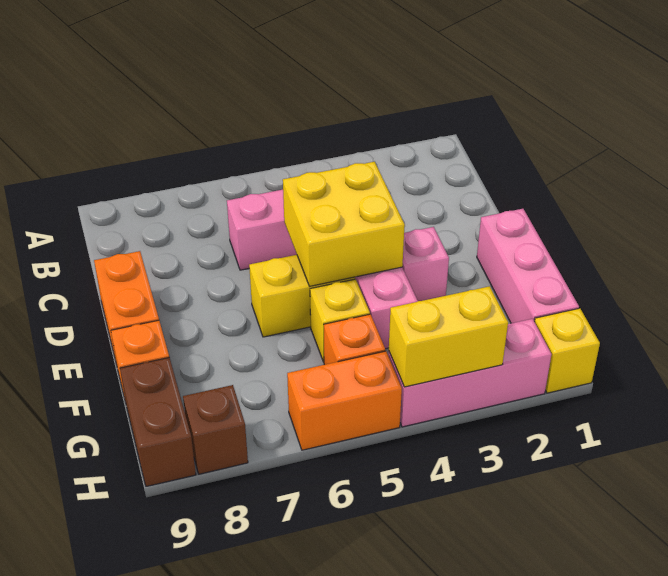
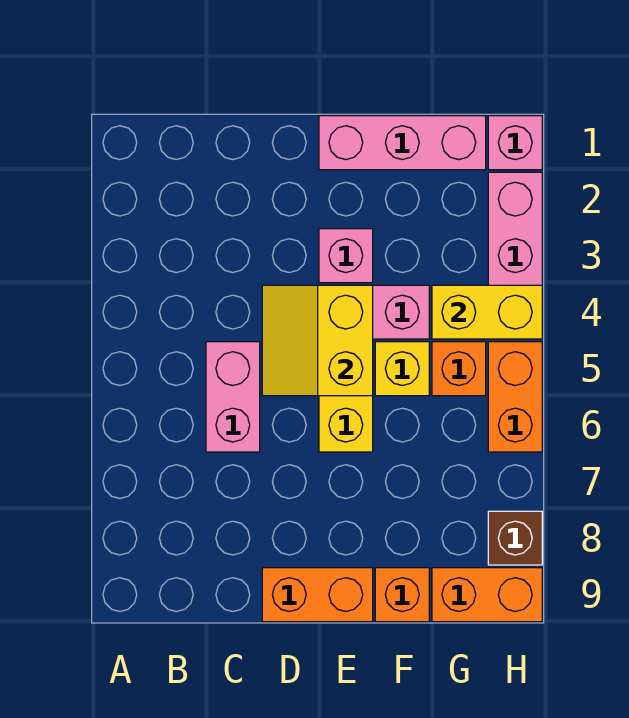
yellow 2x2 brick [283,162,405,286] -> yellow 2x2 slope [262,285,373,396]
brown 1x2 brick [120,357,196,487] -> orange 1x2 brick [432,568,542,622]
yellow 1x1 brick [534,308,600,393] -> pink 1x1 brick [488,116,542,170]
yellow 1x2 brick [389,286,508,387] -> yellow 1x2 brick turned to [432,285,542,339]

